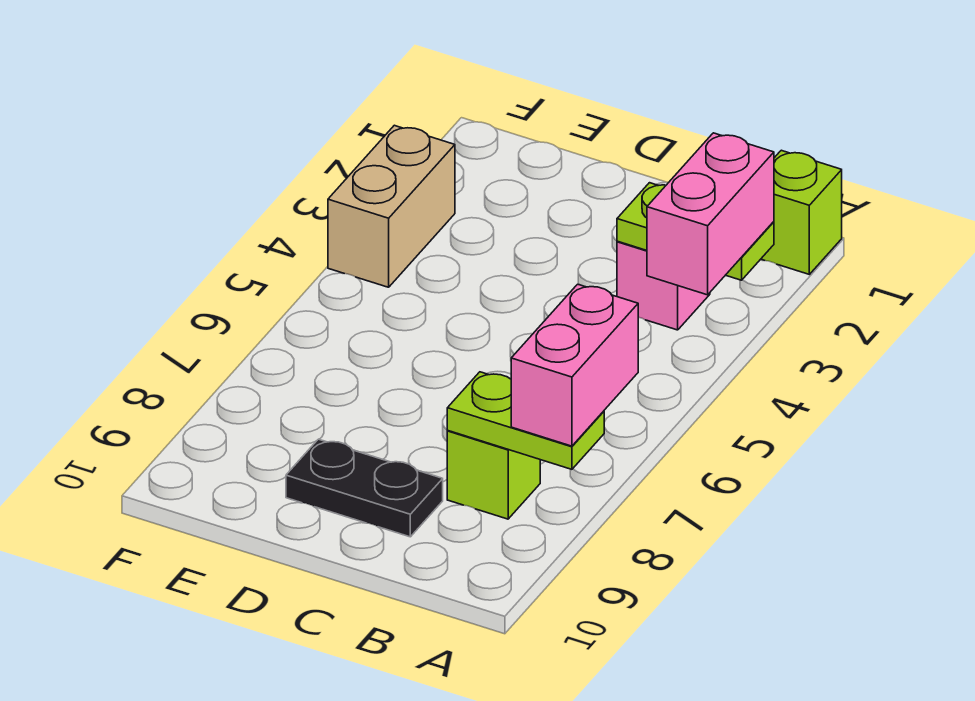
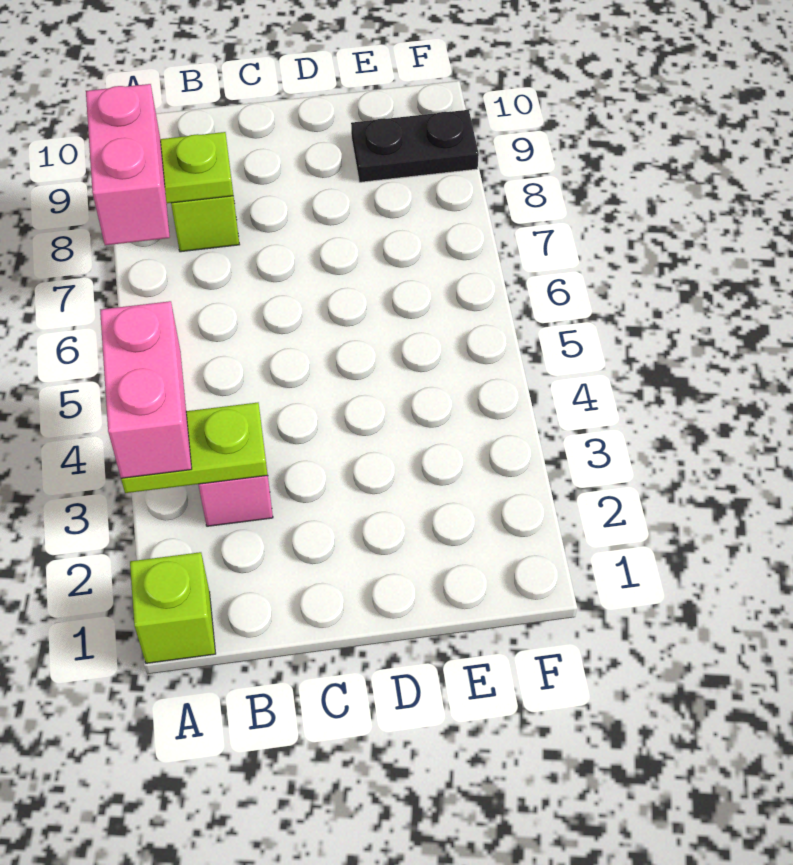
black 1x2 plate [286,439,443,537] -> black 1x2 plate moved to [351,110,479,182]
tan 1x2 brick [328,125,455,287] -> none

